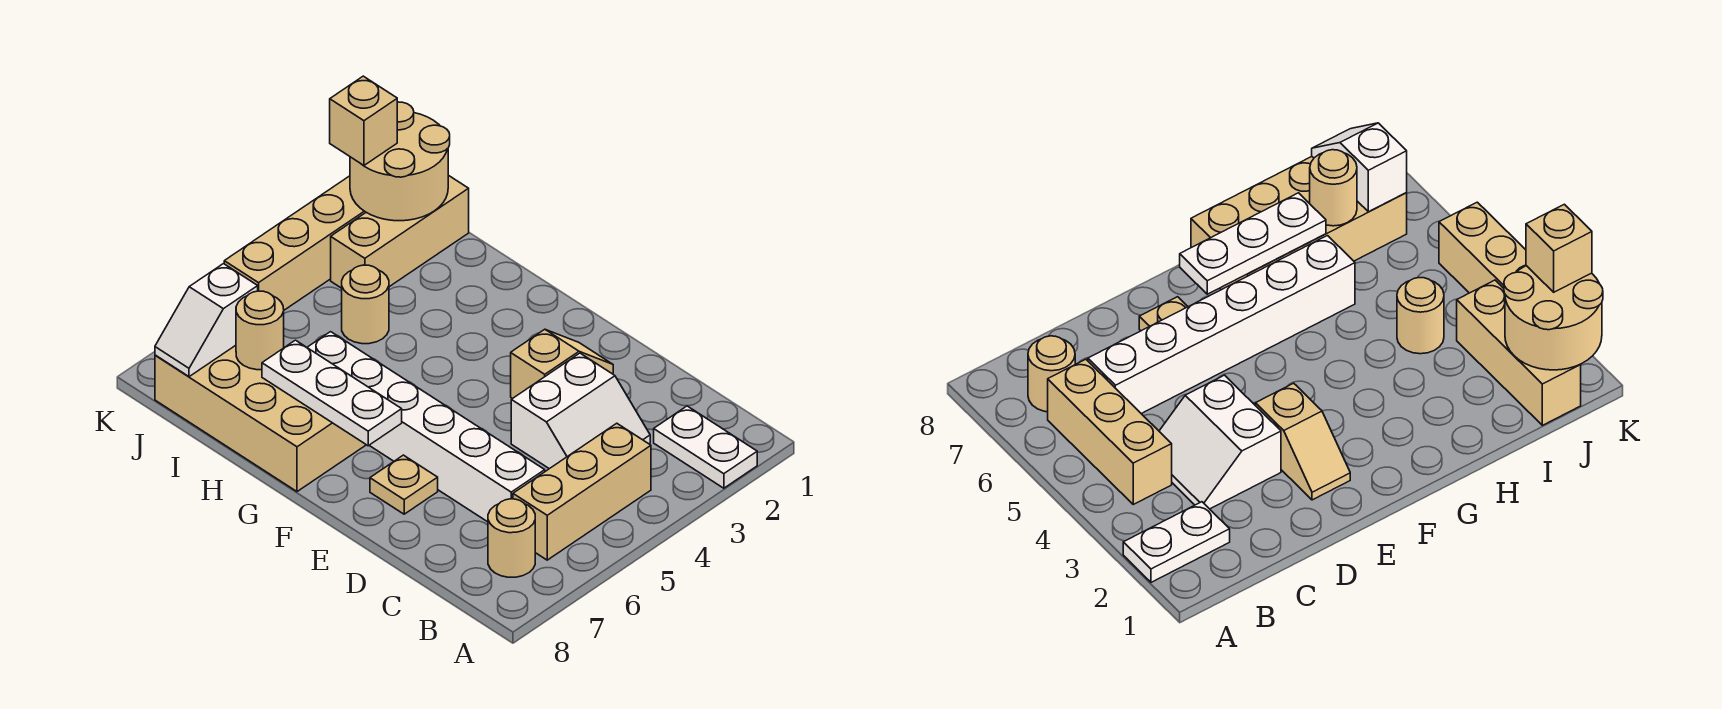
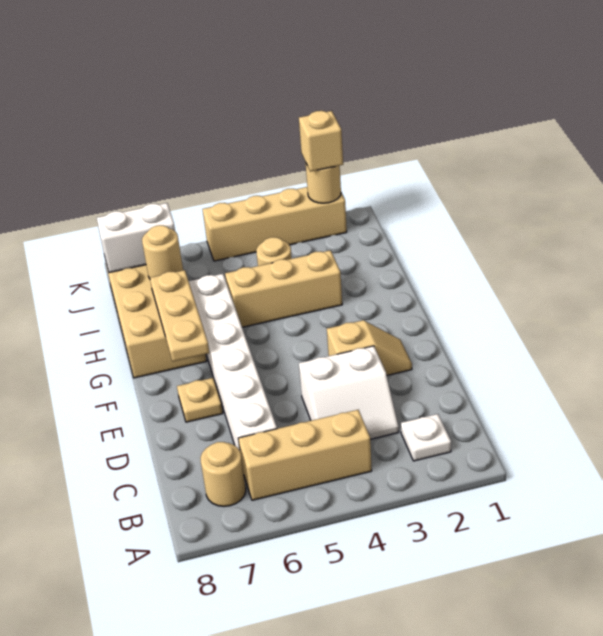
white 1x2 plate [654,406,757,488] -> white 1x1 plate [401,414,451,461]
white 1x3 plate [262,340,402,446] -> tan 1x3 plate [150,270,209,361]
tan 1x3 brick [331,175,469,288] -> tan 1x3 brick moved to [225,250,342,327]
tan 2x2 round brick [350,102,450,221] -> tan 1x1 round brick [306,164,341,203]
white 1x2 slope [155,264,258,377] -> white 1x2 brick [97,203,175,273]

